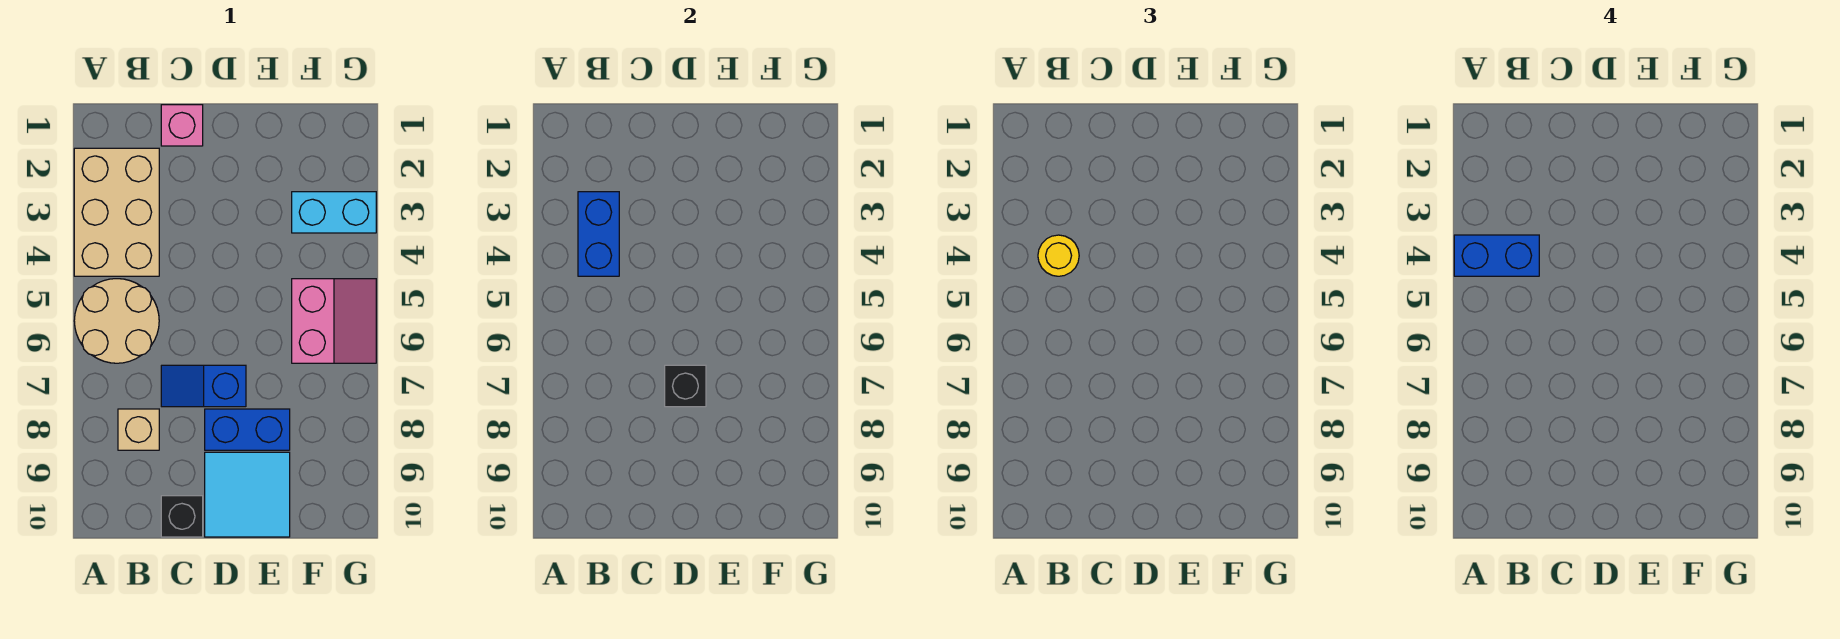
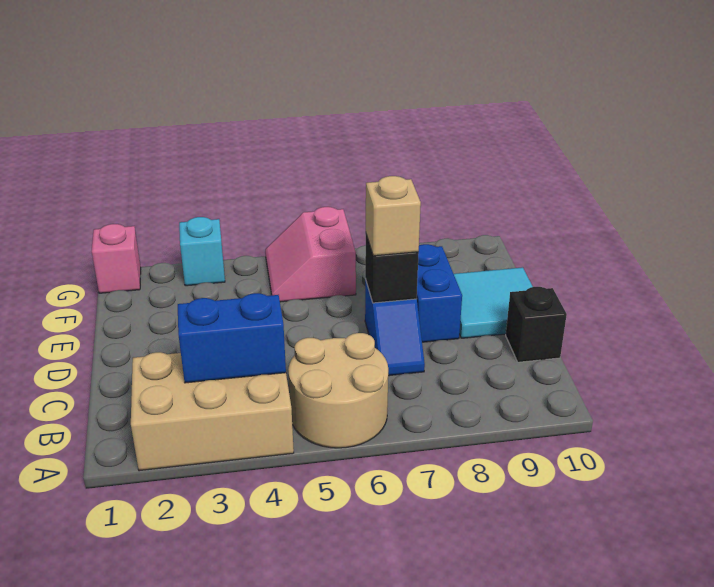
blue 1x2 brick [1454,235,1539,276] -> none
yellow 1x1 round brick [1038,235,1079,276] -> none
tan 1x1 brick [118,409,159,450] -> tan 1x1 brick moved to [366,176,421,256]
pink 1x1 brick [161,105,203,146] -> pink 1x1 brick moved to [92,224,141,293]
cyan 1x2 brick [292,192,376,233] -> cyan 1x1 brick [179,217,225,286]
pink 2x2 slope [292,279,376,363] -> pink 2x2 slope turned to [265,207,356,302]

